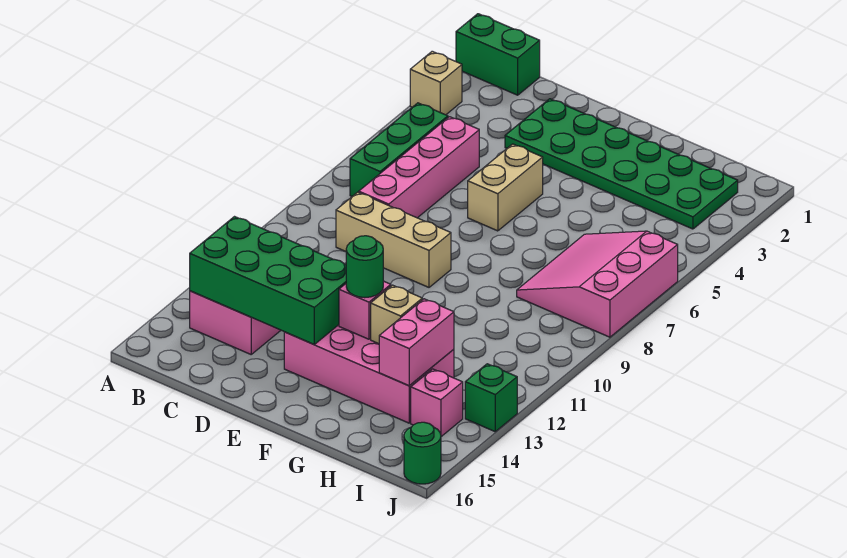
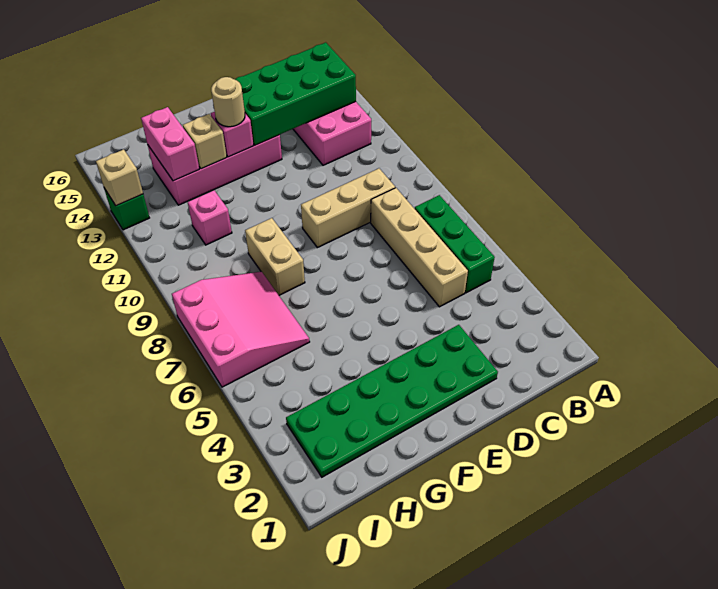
green 1x2 brick [456,14,540,95] -> none
tan 1x1 brick [410,51,462,115] -> tan 1x1 brick moved to [96,149,143,206]
pink 1x4 brick [359,117,479,218] -> tan 1x4 brick [371,188,468,307]
tan 1x2 brick [468,144,543,231] -> tan 1x2 brick moved to [245,218,305,295]
green 1x1 round brick [346,236,383,298] -> tan 1x1 round brick [211,77,245,127]
pink 1x1 brick [411,369,463,437] -> pink 1x1 brick moved to [188,190,232,245]
green 1x1 round brick [404,422,441,484] -> none

